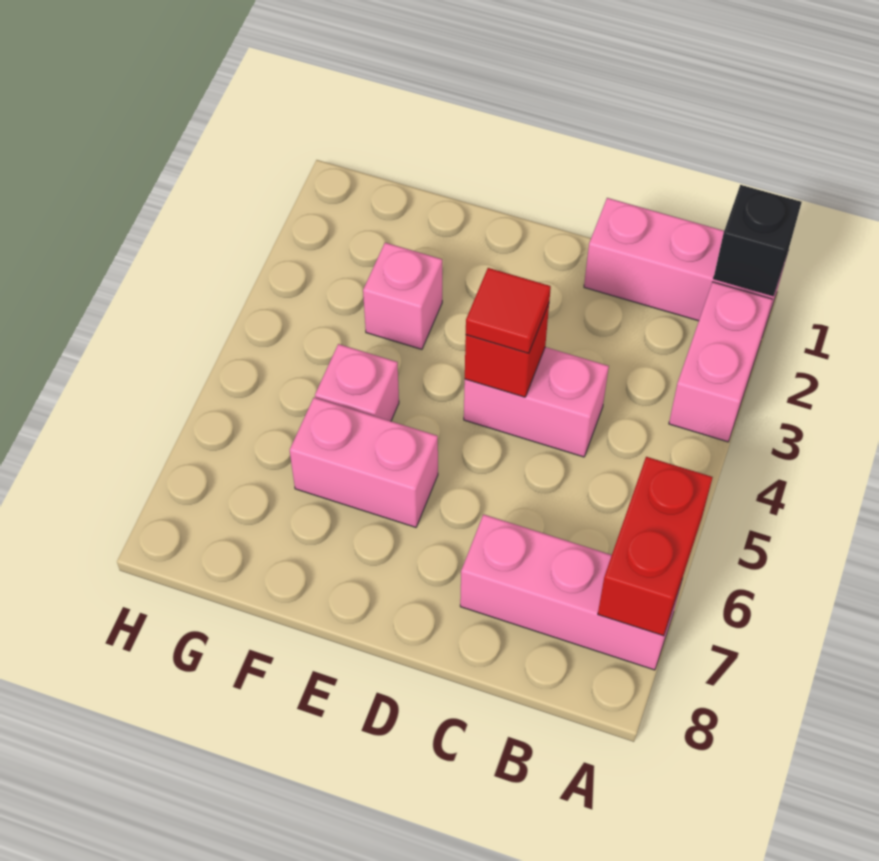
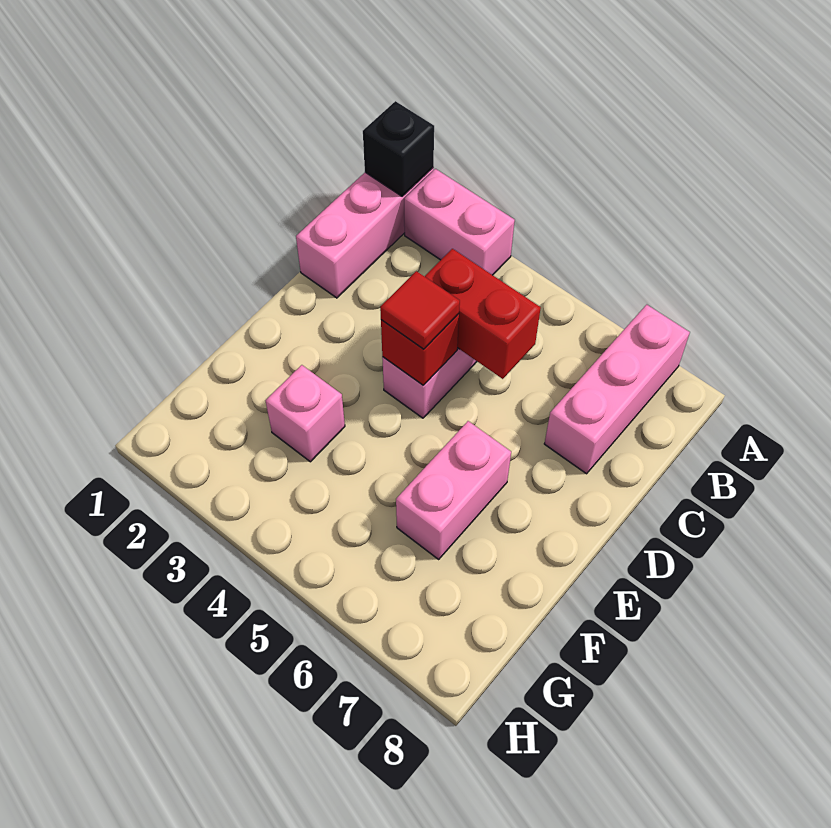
red 1x2 brick [598,457,713,636] -> red 1x2 brick moved to [425,249,541,379]
pink 1x1 brick [315,344,399,421] -> none

